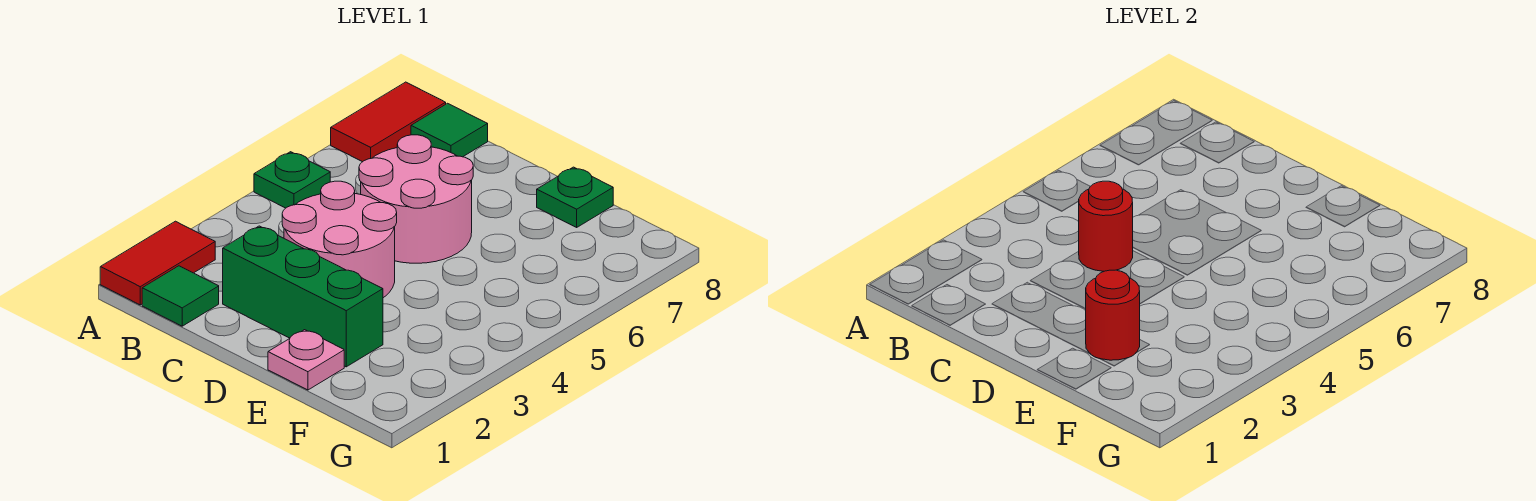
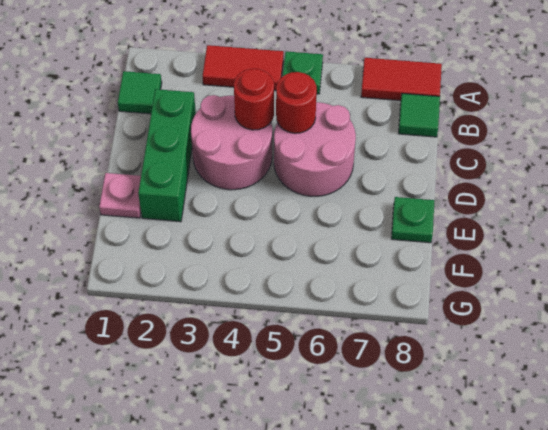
red 1x2 tile [100,221,215,305] -> red 1x2 tile moved to [202,45,284,91]
red 1x1 round brick [1086,270,1140,360] -> red 1x1 round brick moved to [276,72,317,133]

